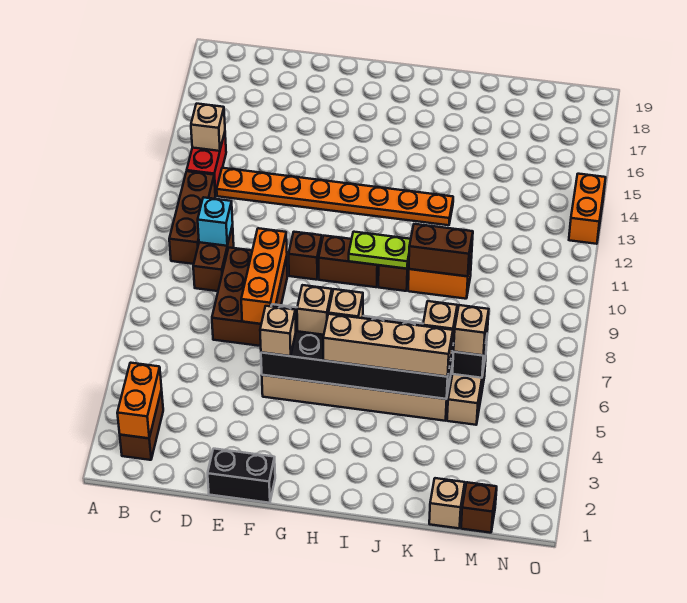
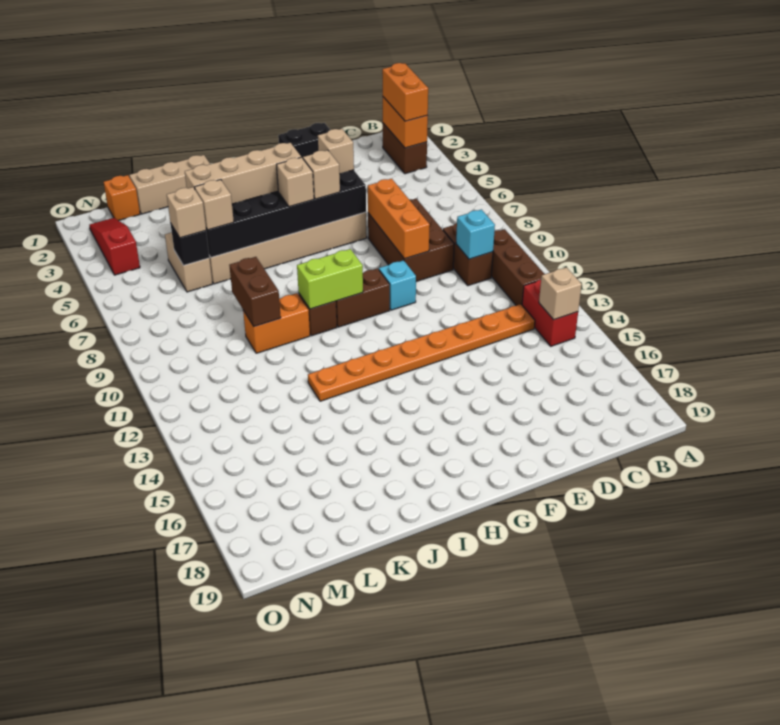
brown 1x1 brick [289,232,322,280] -> cyan 1x1 brick [379,260,416,310]
lime 1x2 plate [349,232,411,269] -> lime 1x2 brick [297,249,363,309]
brown 1x2 brick [409,224,473,276] -> brown 1x2 brick turned to [229,257,281,327]
tan 1x1 brick [429,478,465,528] -> tan 1x3 brick [130,155,210,214]
brown 1x1 brick [461,482,497,533] -> orange 1x1 brick [104,175,140,221]
none -> red 1x3 slope [89,218,140,275]
orange 1x2 brick [569,174,606,244] -> orange 1x2 brick moved to [382,63,428,121]

